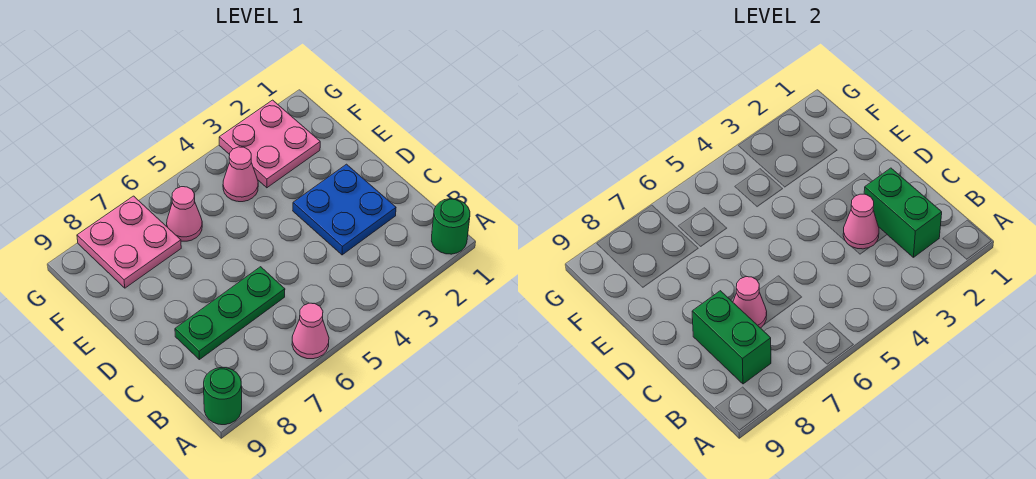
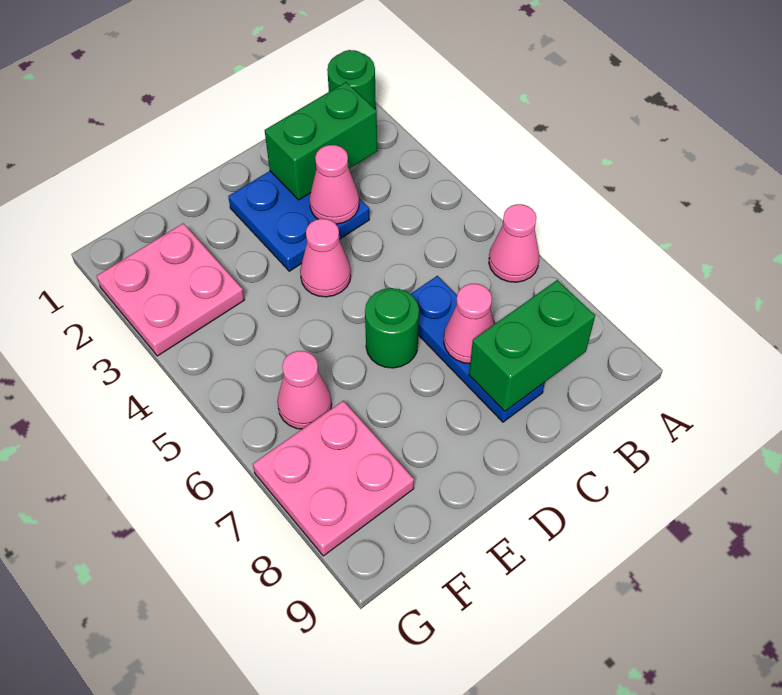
green 1x1 round brick [204,368,242,425] -> green 1x1 round brick moved to [365,288,419,368]
green 1x3 plate [175,267,285,360] -> blue 1x3 plate [411,276,545,422]
pink 1x1 cone [223,147,258,202] -> pink 1x1 cone moved to [300,219,351,297]

